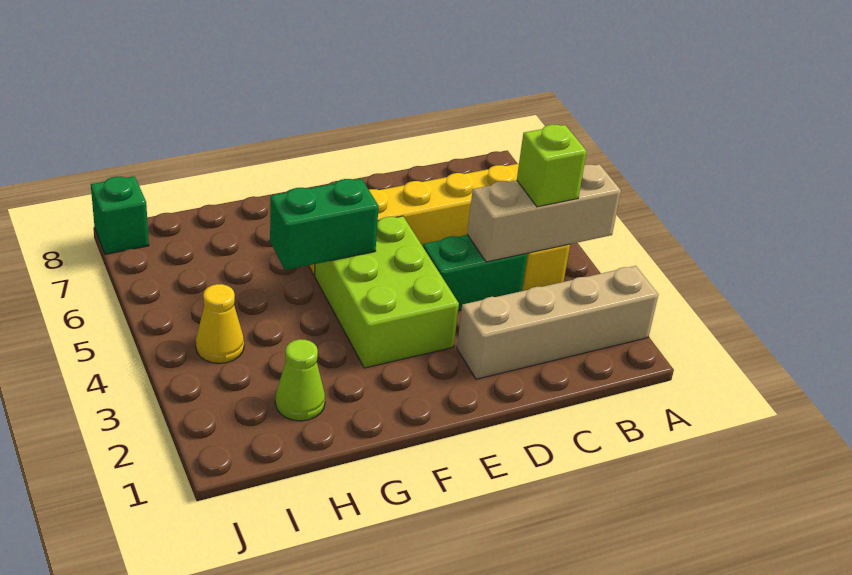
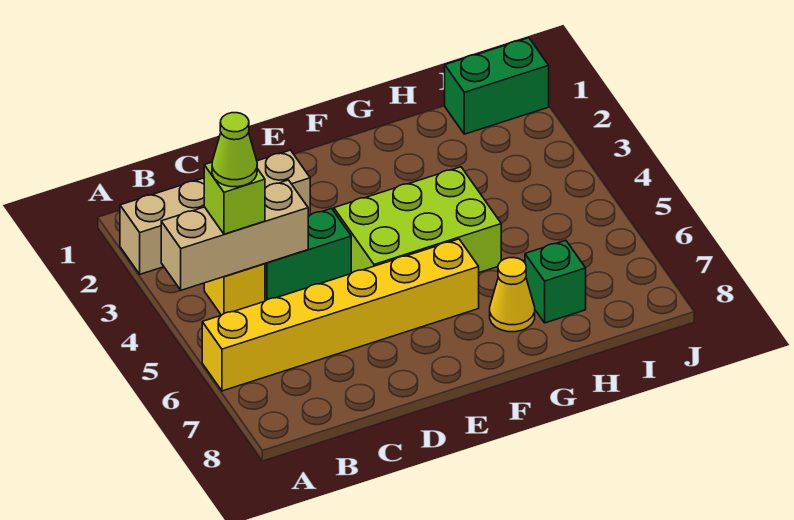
lime 2x3 brick [315,216,459,368] -> lime 2x3 brick turned to [334,167,501,273]
green 1x2 brick [270,179,379,270] -> green 1x2 brick moved to [445,38,549,134]
lime 1x1 cone [275,339,325,421] -> lime 1x1 cone moved to [212,113,257,187]
yellow 1x1 cone [196,284,244,363] -> yellow 1x1 cone moved to [490,258,535,332]
green 1x1 brick [91,176,149,254] -> green 1x1 brick moved to [525,240,586,323]

